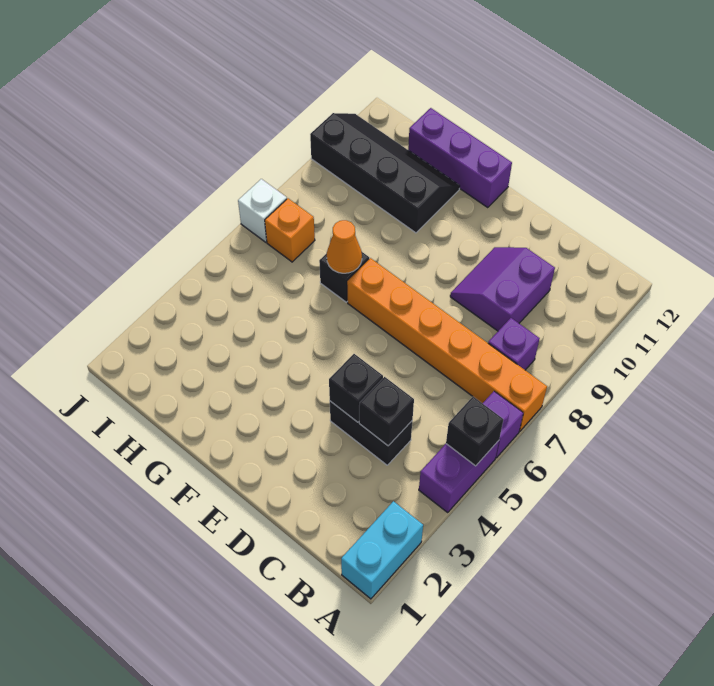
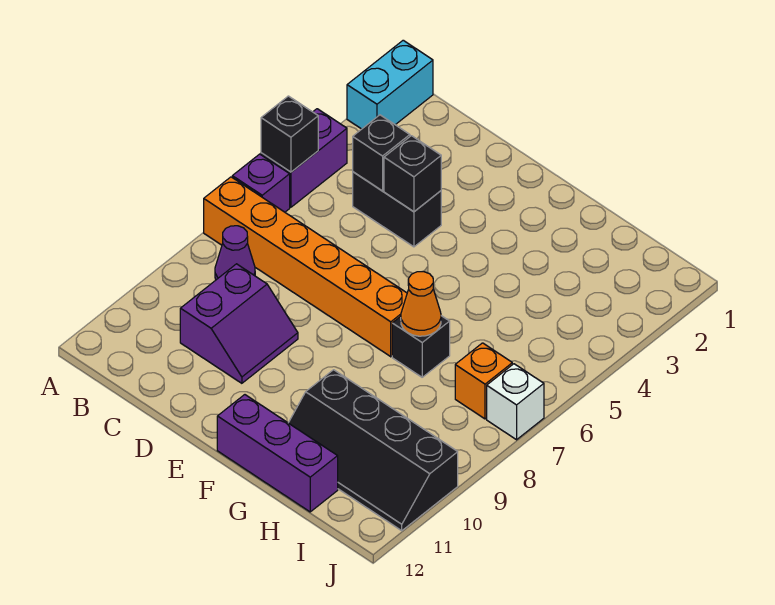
purple 1x1 brick [488,318,540,370] -> purple 1x1 cone [215,226,255,280]

